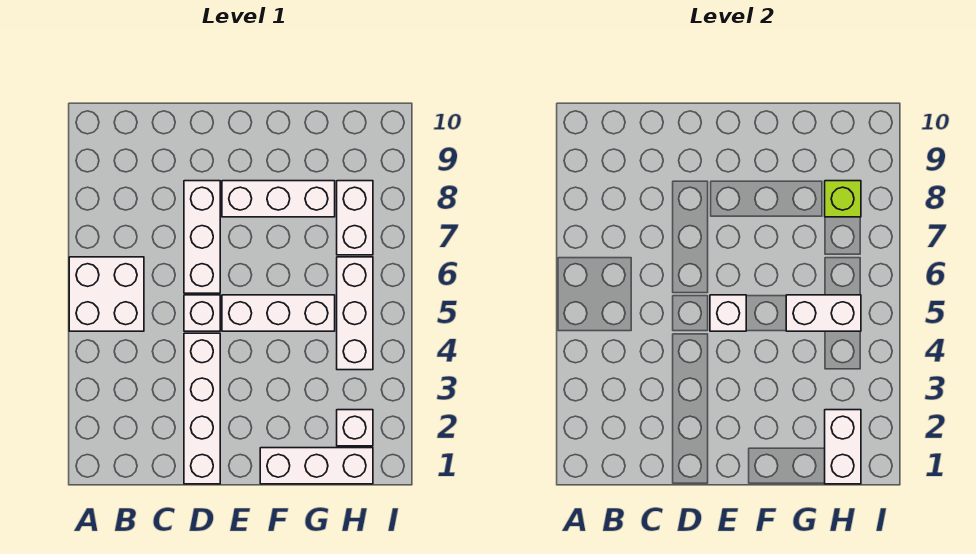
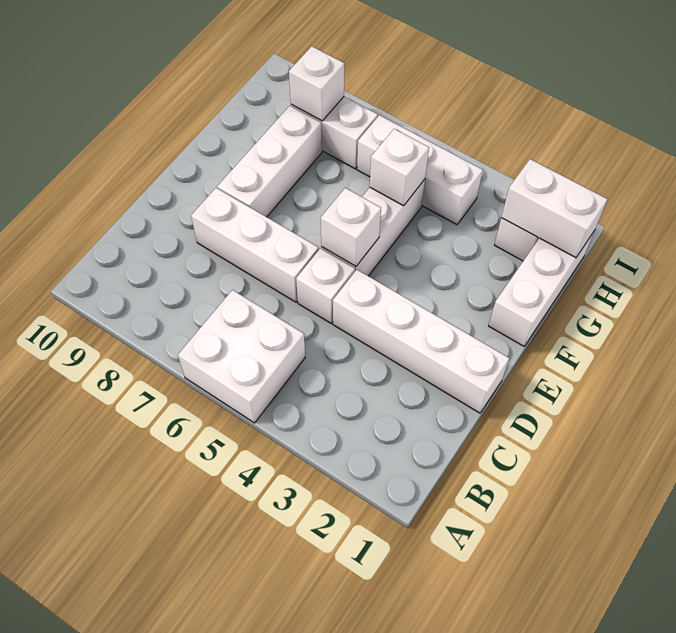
white 1x2 brick [786,295,861,331] -> white 1x1 brick [370,129,429,206]
lime 1x1 brick [825,181,861,217] -> white 1x1 brick [289,46,344,121]

